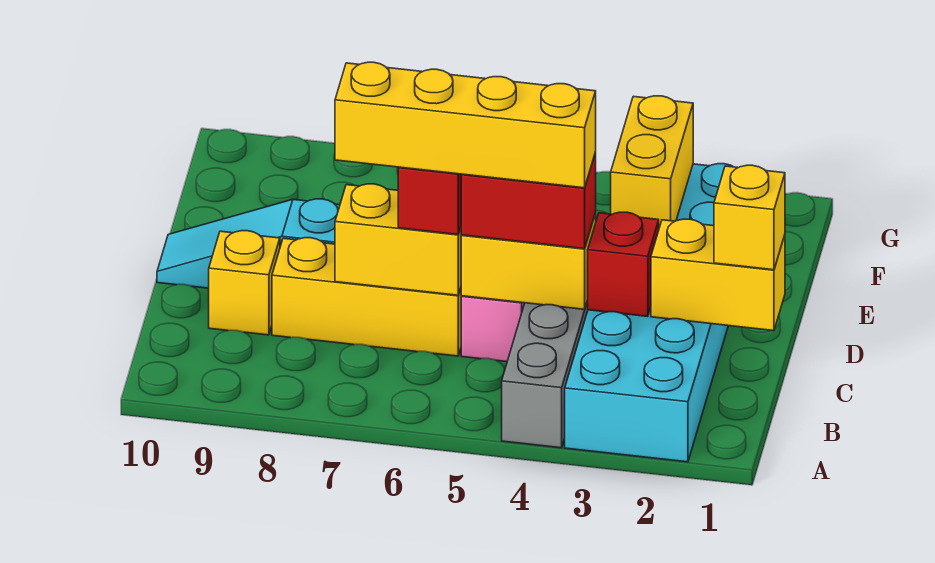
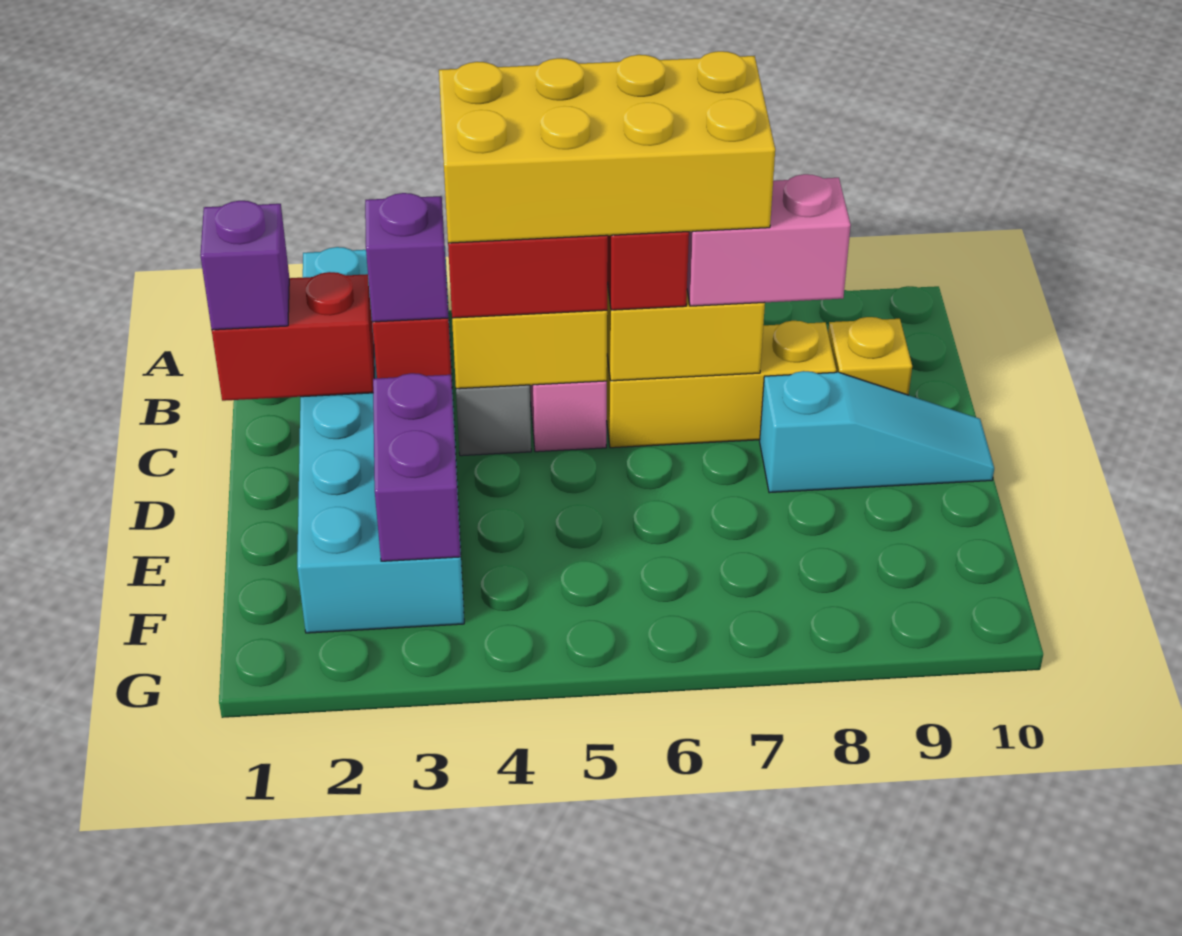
yellow 1x2 brick [651,219,785,331] -> red 1x2 brick [212,272,374,401]
yellow 1x1 brick [714,165,785,270] -> purple 1x1 brick [200,201,289,330]
none -> purple 1x1 brick [365,193,448,322]
yellow 1x4 brick [335,62,596,188] -> yellow 2x4 brick [439,51,775,243]
none -> pink 1x2 brick [687,174,851,306]
yellow 1x2 brick [611,96,693,228] -> purple 1x2 brick [373,373,461,561]

